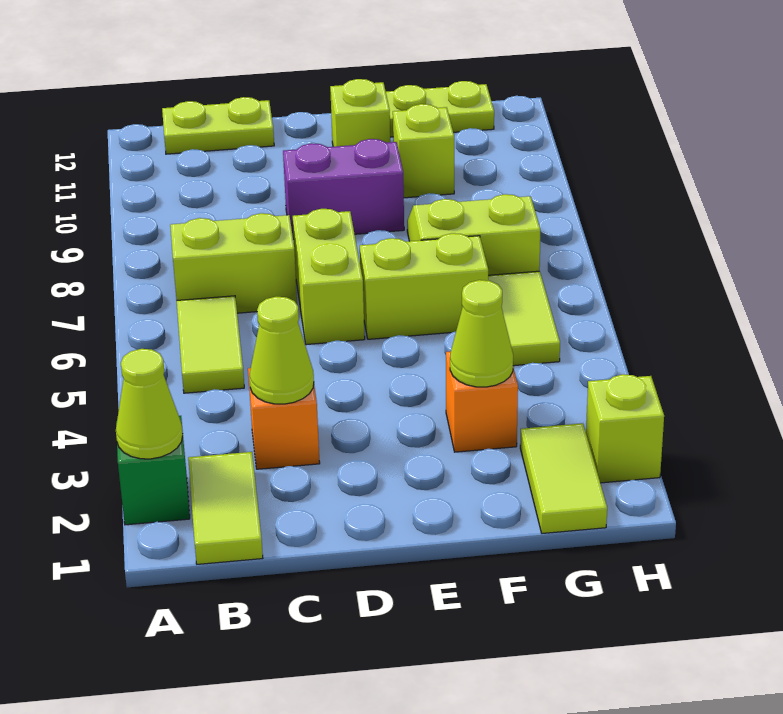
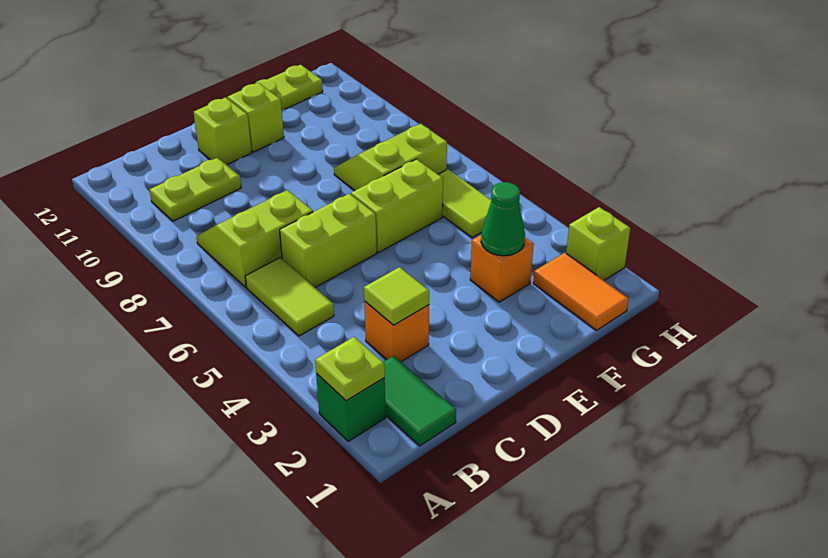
lime 1x1 cone [116,349,183,459] -> lime 1x1 plate [315,337,385,401]
lime 1x2 tile [188,452,263,564] -> green 1x2 tile [383,356,456,446]
lime 1x2 plate [162,97,274,154] -> lime 1x2 plate moved to [150,157,241,221]
lime 1x1 cone [249,297,314,404] -> lime 1x1 tile [364,267,429,325]
lime 1x2 brick [293,209,365,345] -> lime 1x2 brick turned to [280,194,377,287]
purple 1x2 brick [283,139,404,239] -> none
lime 1x1 cone [450,280,513,387] -> green 1x1 cone [481,182,525,256]
lime 1x1 brick [393,104,454,198] -> lime 1x1 brick moved to [194,97,252,165]
lime 1x2 tile [520,423,607,533] -> orange 1x2 tile [533,253,629,330]

